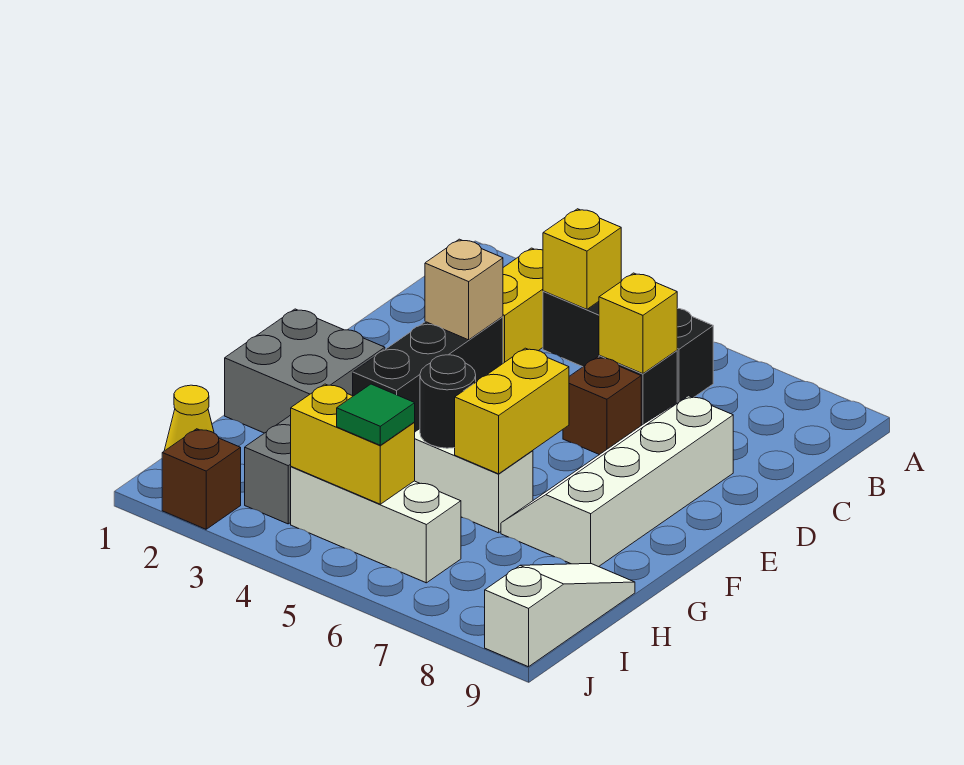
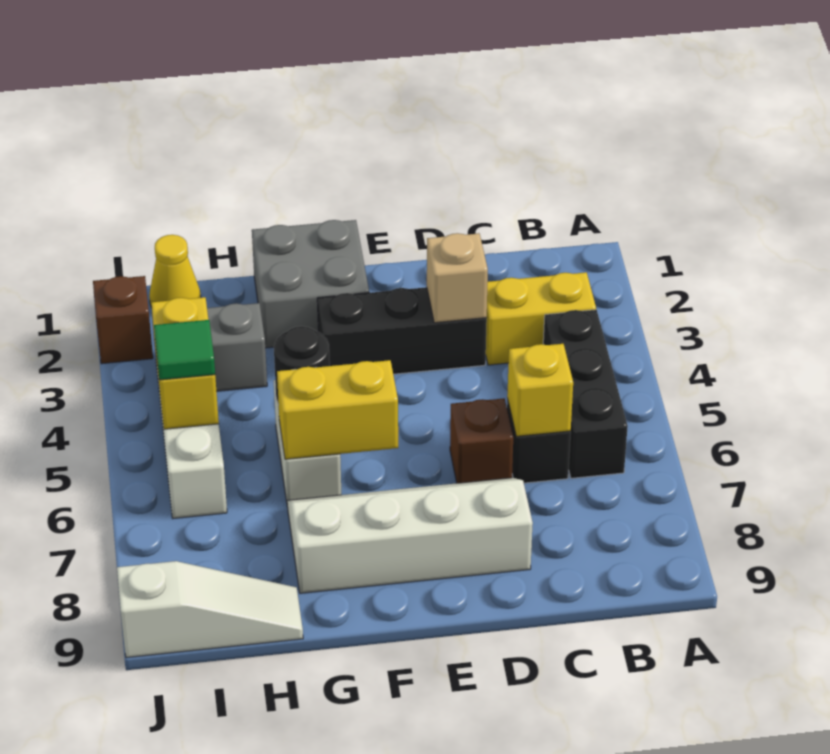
yellow 1x1 brick [543,209,621,309] -> none

